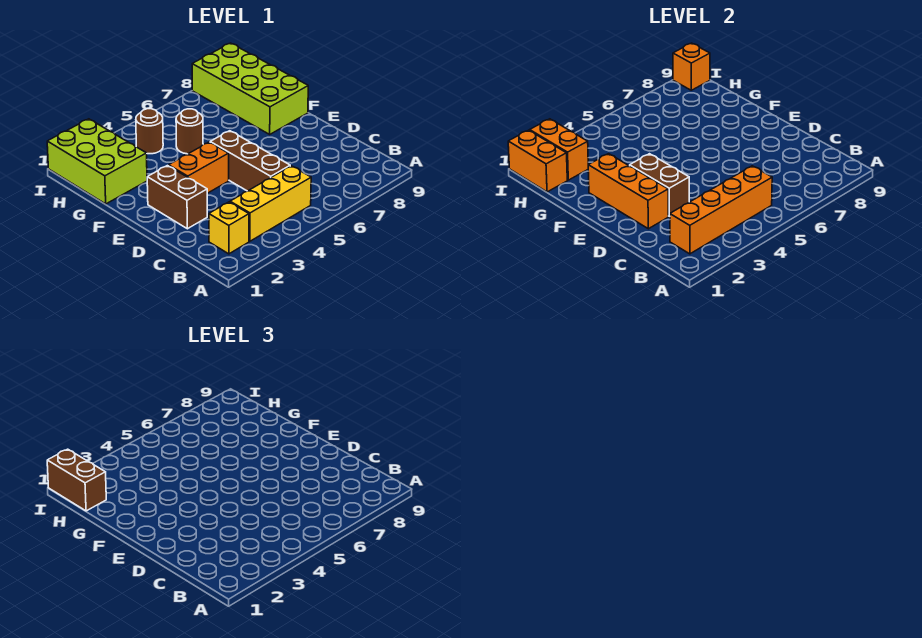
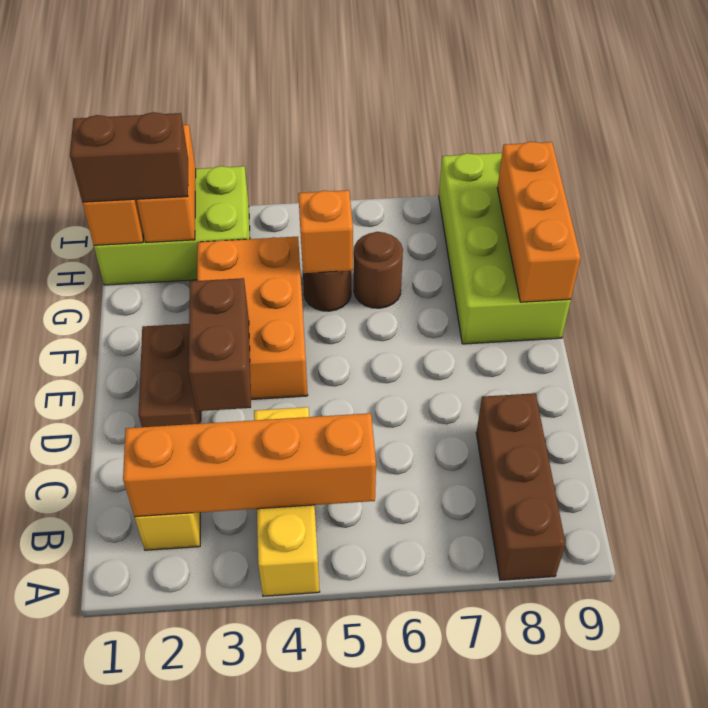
yellow 1x3 brick [230,166,311,241] -> yellow 1x3 brick turned to [254,407,320,596]
brown 1x3 brick [210,131,290,191] -> brown 1x3 brick moved to [476,393,566,580]
orange 1x3 brick [588,154,668,229] -> orange 1x3 brick moved to [497,142,581,302]
orange 1x2 brick [169,142,229,193] -> orange 2x3 brick [197,237,308,399]
lime 2x3 brick [47,119,147,204] -> lime 2x3 brick turned to [94,166,250,285]
brown 1x2 brick [47,449,106,511] -> brown 1x2 brick turned to [70,112,188,202]
brown 1x1 round brick [136,109,163,154] -> brown 1x1 round brick moved to [354,232,403,308]
orange 1x1 brick [673,43,710,90] -> orange 1x1 brick moved to [298,190,353,273]

